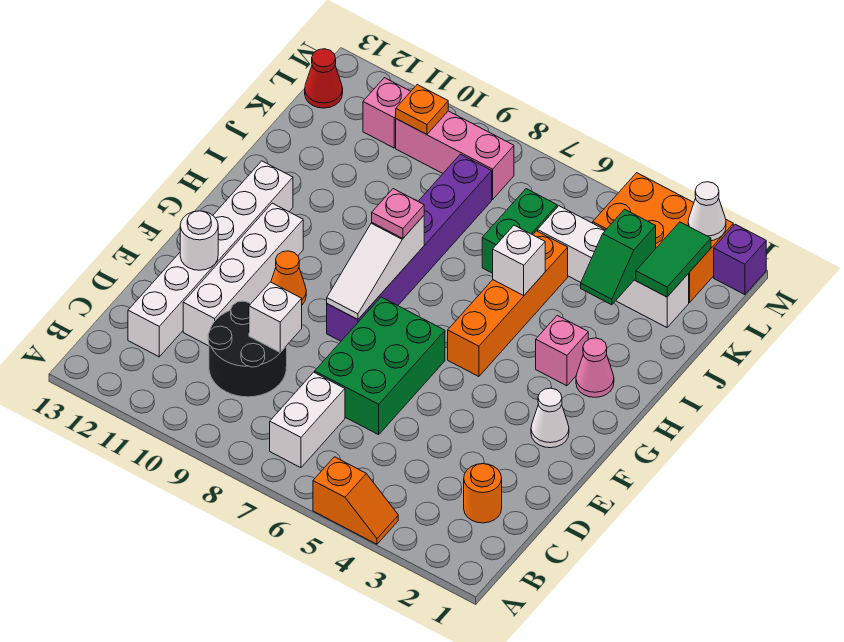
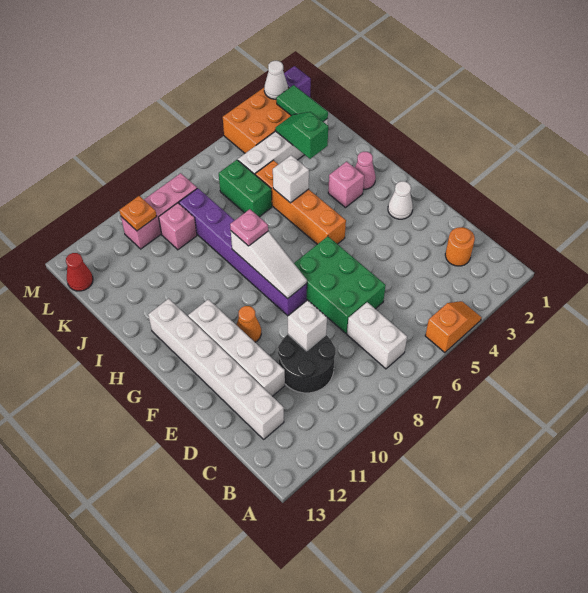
white 1x1 round brick [180,211,218,270] -> none
green 1x2 slope [581,209,656,305] -> green 1x2 slope turned to [275,112,328,159]
pink 1x1 brick [363,78,411,148] -> pink 1x1 brick moved to [159,203,197,250]

